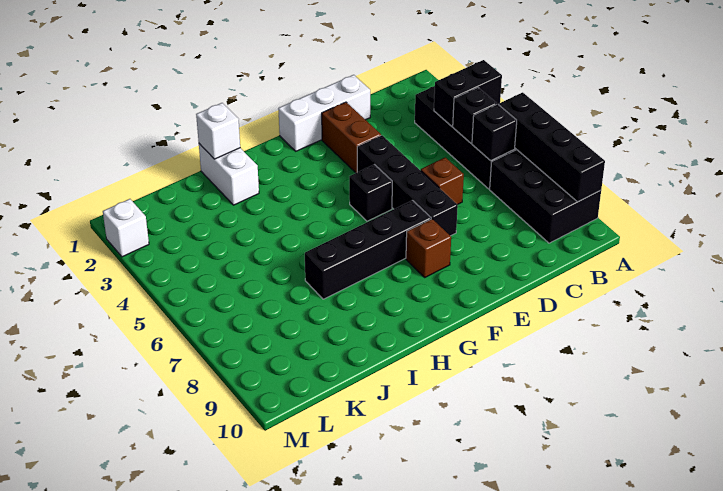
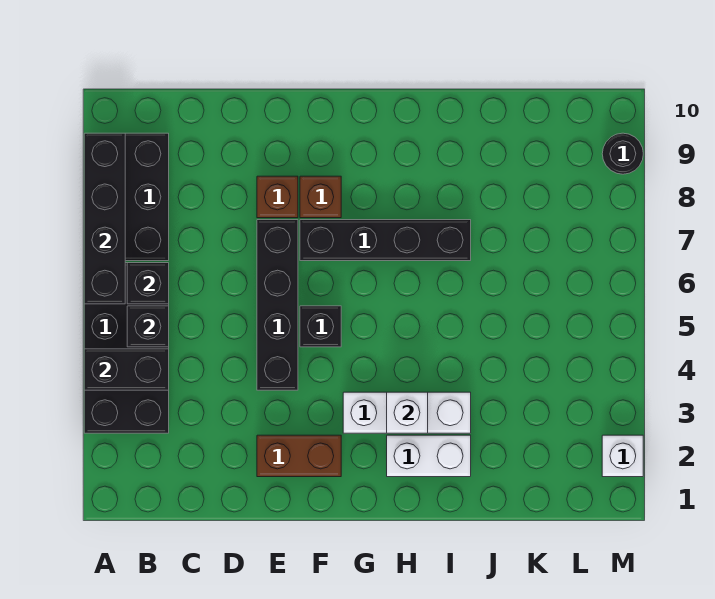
white 1x3 brick [278,75,371,151] -> white 1x3 brick moved to [343,392,471,433]
brown 1x1 brick [421,158,464,205] -> brown 1x1 brick moved to [257,176,298,218]
brown 1x2 brick [322,102,381,173] -> brown 1x2 brick turned to [257,435,341,477]
white 1x2 brick [199,144,259,205] -> white 1x2 brick turned to [387,435,471,477]
white 1x1 brick [196,103,240,159] -> white 1x1 brick moved to [387,392,428,433]
none -> black 1x1 round brick [602,133,643,174]

